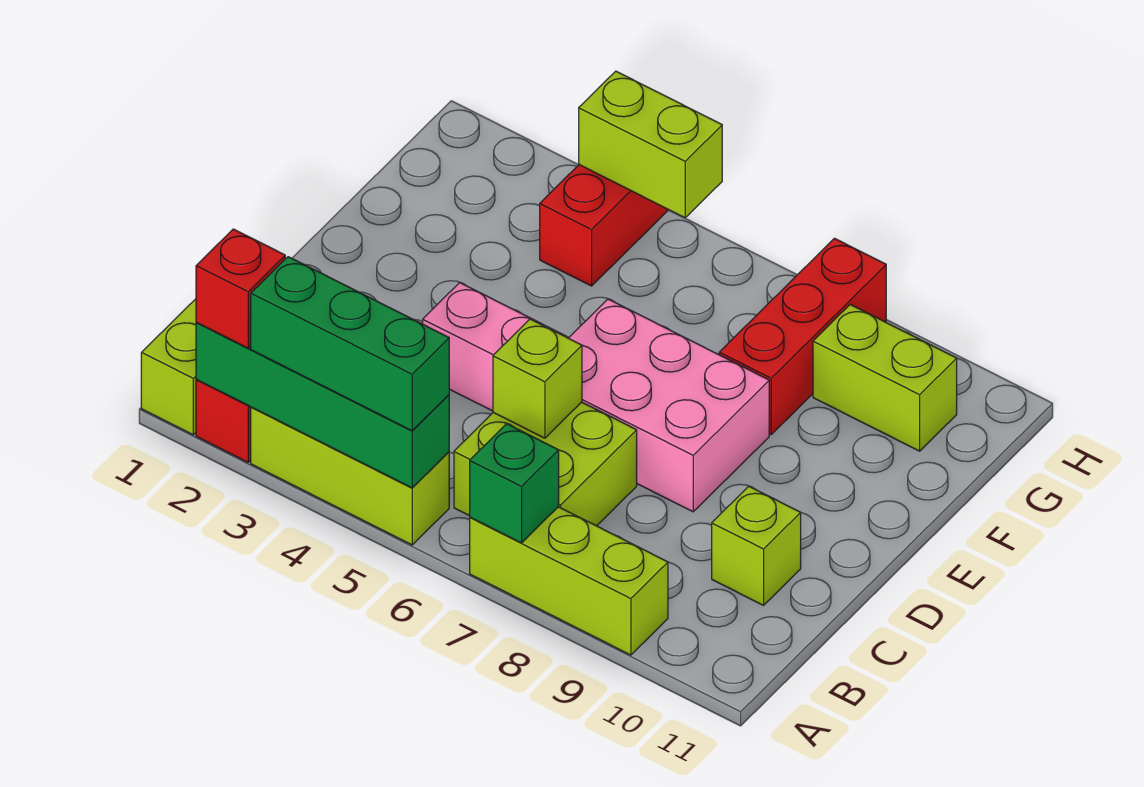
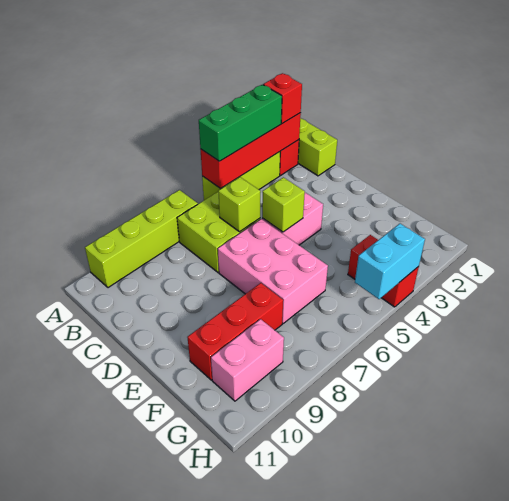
green 1x4 brick [196,323,449,488] -> red 1x4 brick [200,113,301,189]
lime 1x3 brick [470,507,668,655] -> lime 1x4 brick [85,190,198,288]
green 1x1 brick [470,424,559,543] -> none
lime 1x1 brick [712,486,801,605] -> lime 1x1 brick moved to [262,177,305,232]
pink 2x3 brick [569,299,769,512] -> pink 2x3 brick turned to [218,219,328,323]
red 1x3 brick [719,238,886,434] -> red 1x3 brick turned to [187,283,283,380]
lime 1x2 brick [813,305,957,451] -> pink 1x2 brick [211,319,284,401]
lime 1x2 brick [579,71,722,218] -> cyan 1x2 brick [355,224,425,299]

